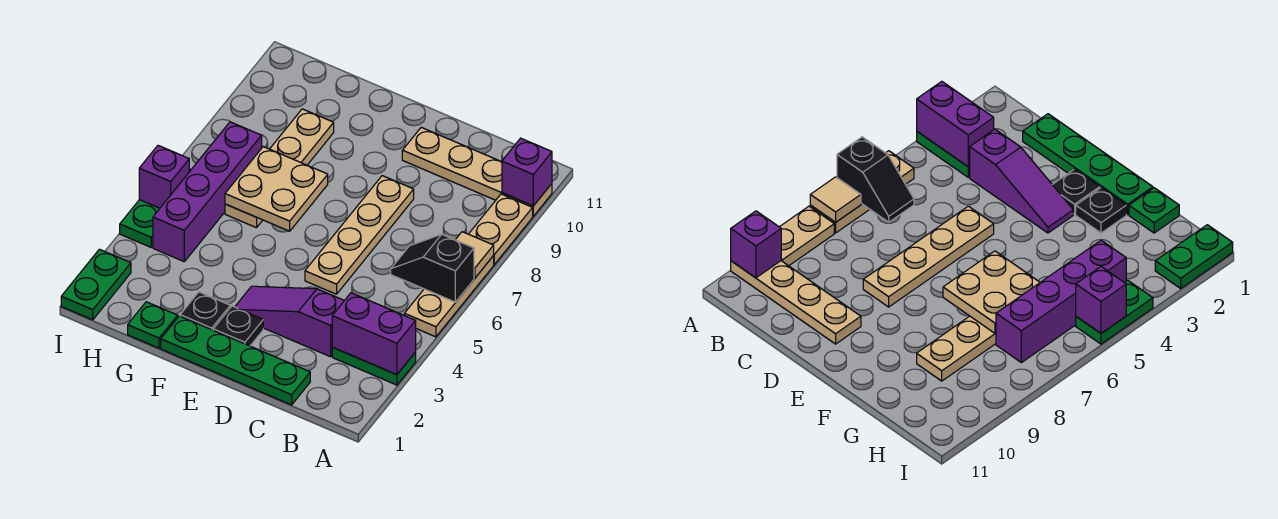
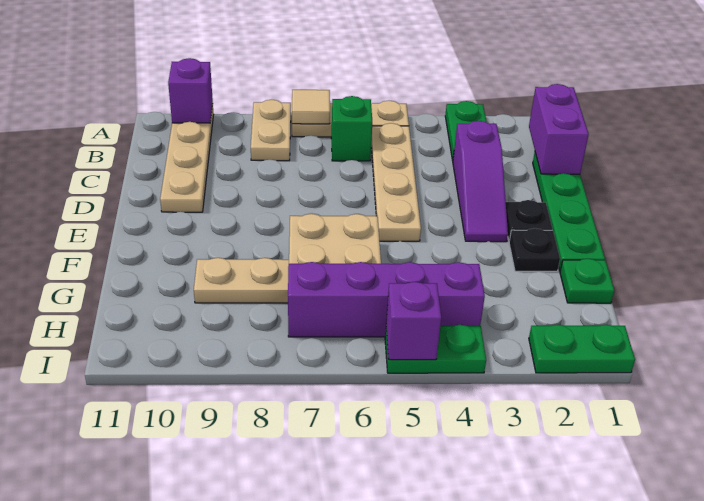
purple 1x2 brick [332,293,416,375] -> purple 1x2 brick moved to [529,84,589,174]
black 1x2 slope [391,234,474,302] -> none
tan 1x2 plate [469,194,533,264] -> tan 1x2 plate turned to [251,100,291,161]
none -> green 1x1 brick [331,96,372,161]
tan 1x4 plate [305,176,414,294] -> tan 1x4 plate turned to [371,123,421,241]

